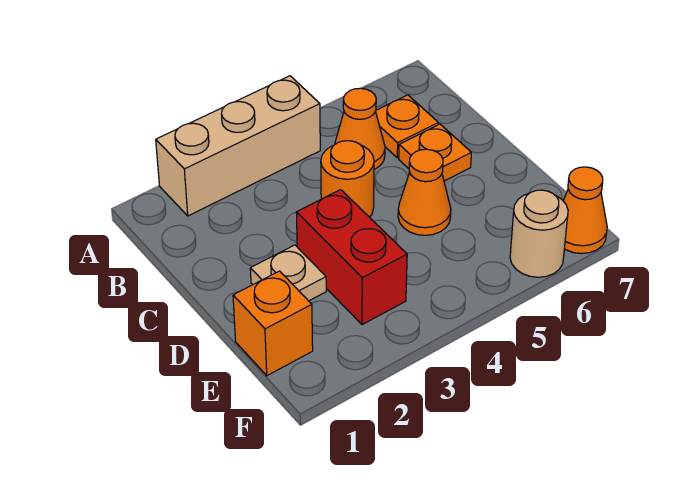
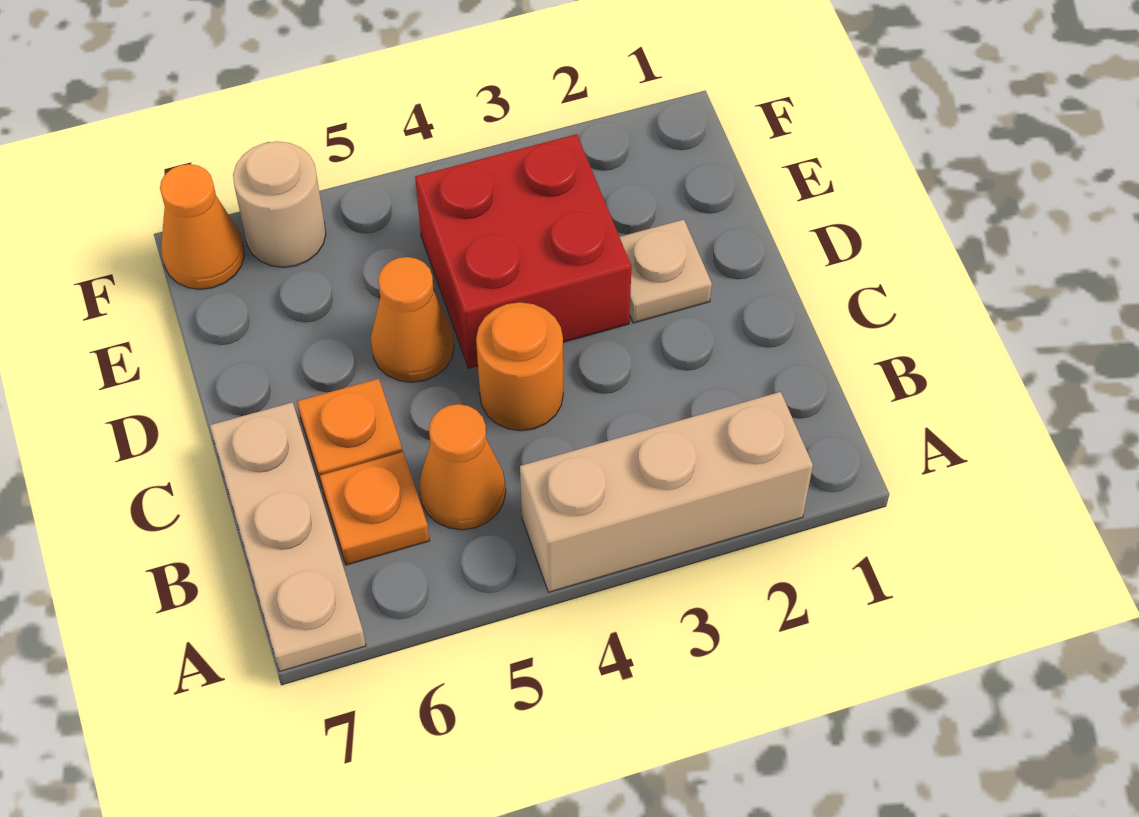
none -> tan 1x3 plate [210,402,366,671]
red 1x2 brick [296,190,407,325] -> red 2x2 brick [415,134,632,368]
orange 1x1 brick [233,271,313,376] -> none

